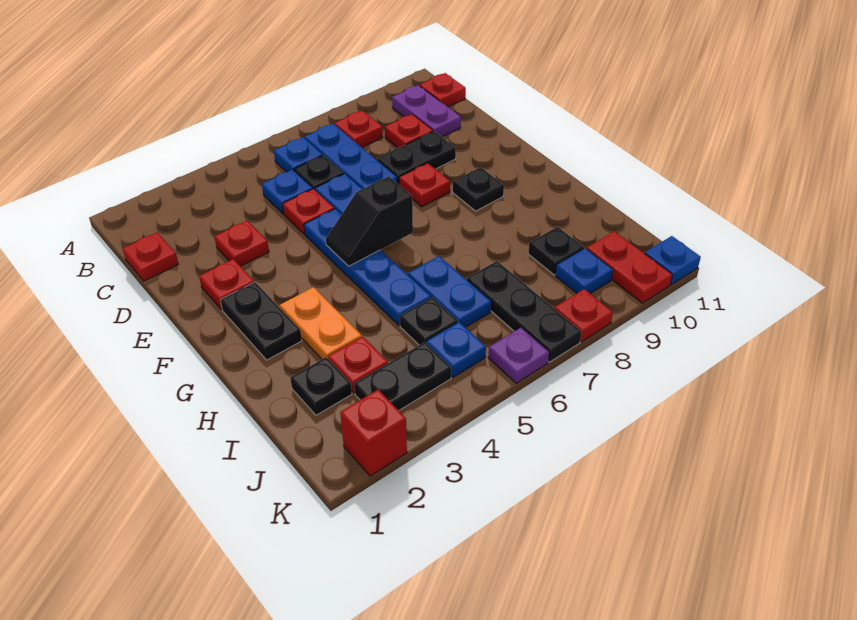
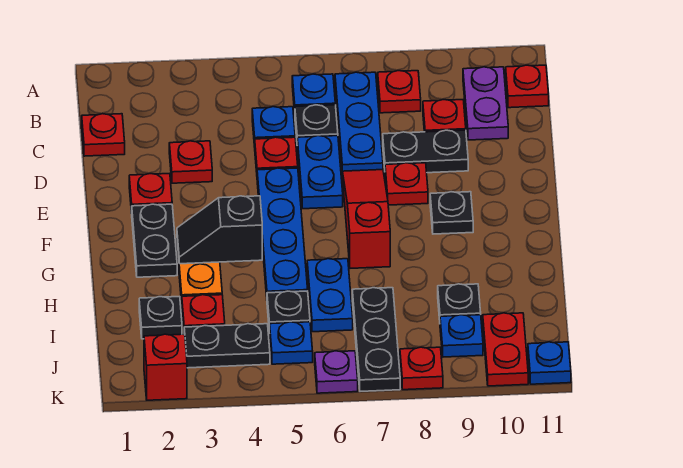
none -> red 1x3 slope [343,170,390,268]
black 1x2 slope [326,176,413,266] -> black 1x2 slope moved to [177,196,262,264]

